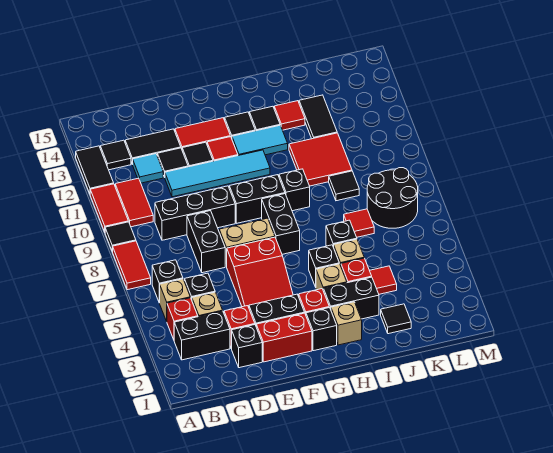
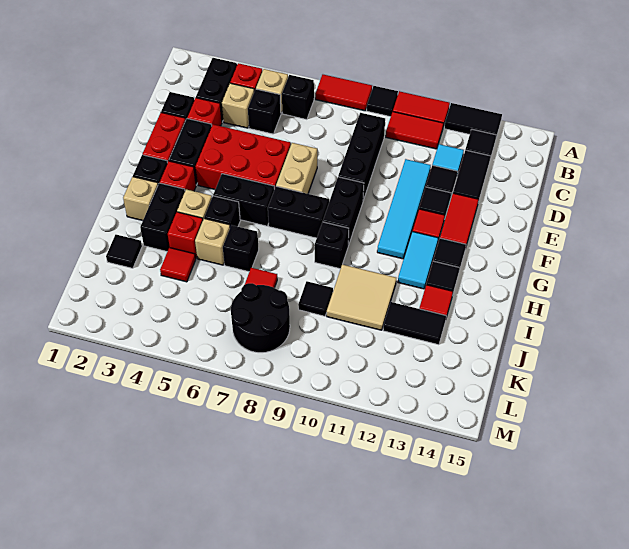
black 1x2 brick [187,211,225,273] -> black 1x2 brick moved to [213,174,274,226]
red 2x3 slope [227,237,293,307] -> red 2x3 brick [196,125,291,190]
red 2x2 tile [289,133,352,186] -> tan 2x2 tile [327,264,396,330]

